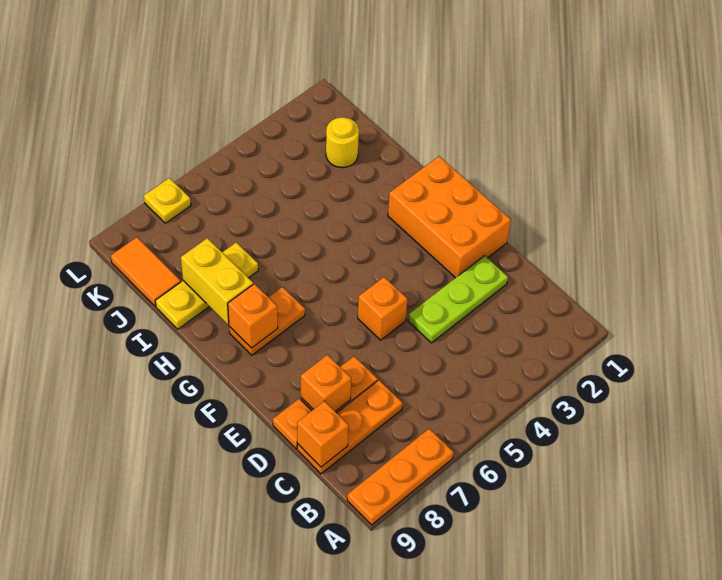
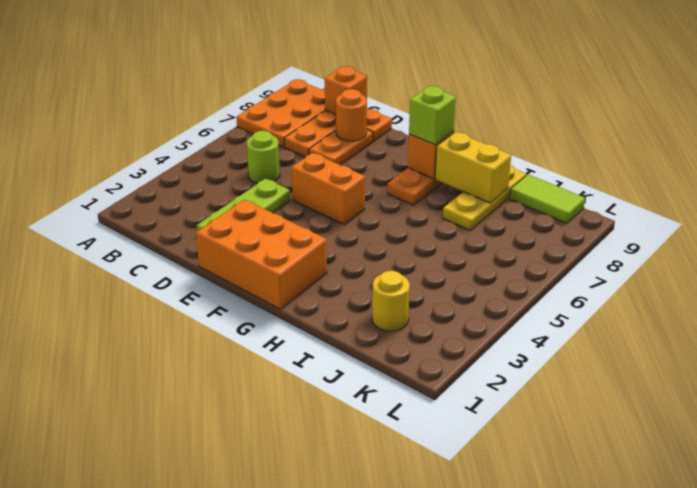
orange 1x3 plate [347,429,454,525] -> orange 2x3 plate [236,79,325,147]
none -> lime 1x1 round brick [247,131,280,183]
orange 1x1 brick [301,355,351,411] -> orange 1x1 round brick [336,89,367,141]
orange 1x1 brick [358,277,408,340] -> orange 1x2 brick [292,153,365,225]
none -> lime 1x1 brick [409,86,456,145]
orange 1x2 tile [111,237,181,306] -> lime 1x2 tile [510,174,585,223]
yellow 1x1 plate [144,178,191,223] -> none

